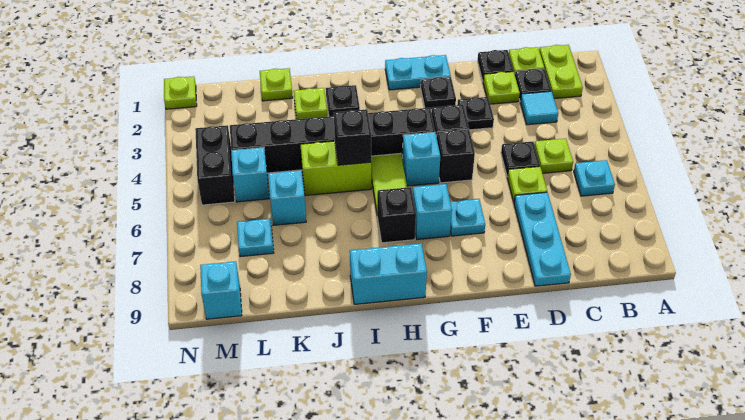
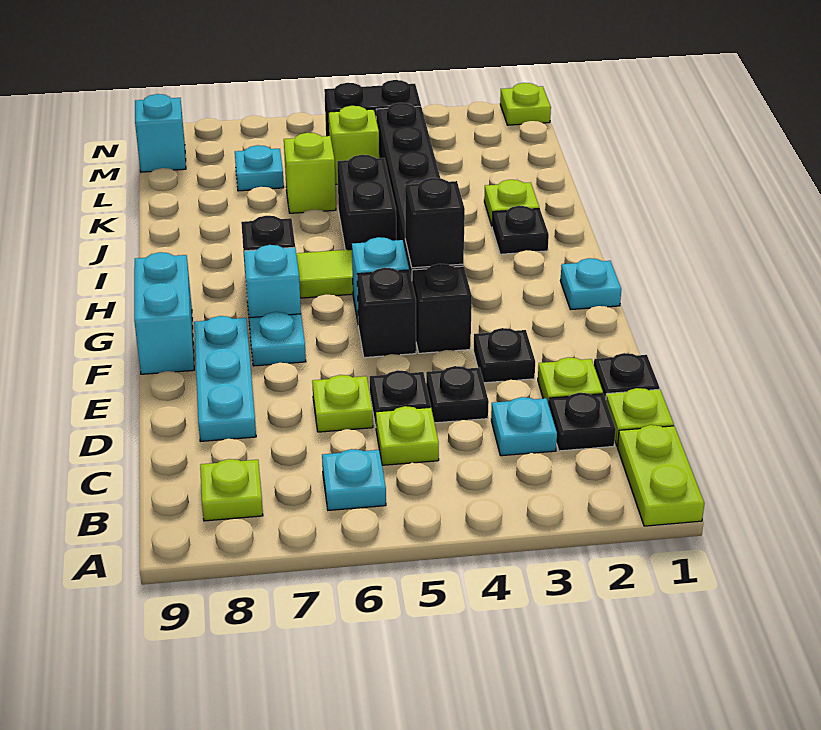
lime 1x2 plate [539,45,583,99] -> lime 1x2 plate turned to [617,425,704,526]
cyan 1x1 tile [520,91,558,125] -> cyan 1x1 plate [491,397,557,456]
cyan 1x3 plate [514,192,571,286] -> cyan 1x3 plate turned to [194,316,256,441]
cyan 1x2 plate [385,55,451,90] -> cyan 1x1 plate [560,258,621,310]
black 1x1 plate [421,77,456,109] -> black 1x1 plate moved to [426,366,489,423]
cyan 1x2 brick [350,243,427,304] -> cyan 1x2 brick moved to [134,252,194,374]
lime 1x2 brick [300,141,371,196] -> black 1x2 brick [337,155,396,250]
black 1x1 brick [334,109,371,165] -> black 1x1 brick moved to [405,178,465,268]
lime 1x1 plate [260,68,293,101] -> lime 1x1 plate moved to [200,459,263,521]
cyan 1x1 brick [268,170,306,225] -> lime 1x1 brick [284,133,336,213]
cyan 1x1 brick [231,148,269,202] -> lime 1x1 brick [328,106,379,185]

